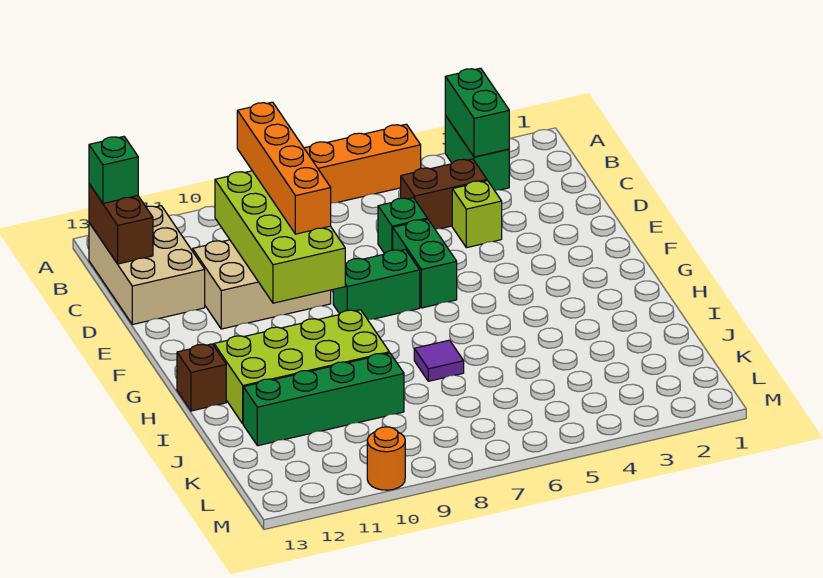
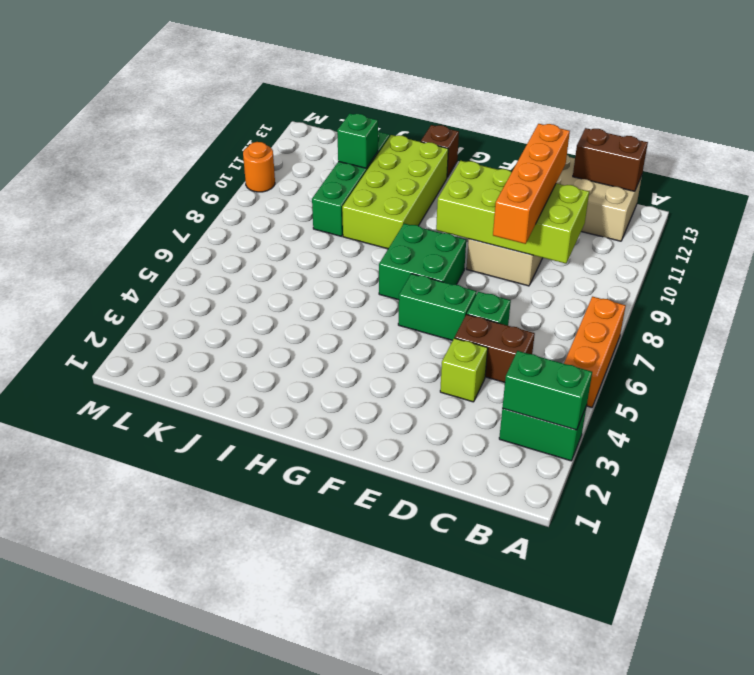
orange 1x4 brick [237,102,331,234] -> orange 1x4 brick turned to [493,124,570,244]
green 1x1 brick [89,136,138,203] -> green 1x1 brick moved to [337,114,378,168]
brown 1x2 brick [401,159,487,229] -> brown 1x2 brick turned to [455,314,535,383]
green 1x2 brick [333,249,420,320] -> green 2x2 brick [379,224,466,300]
purple 1x1 tile [414,340,464,381] -> none

